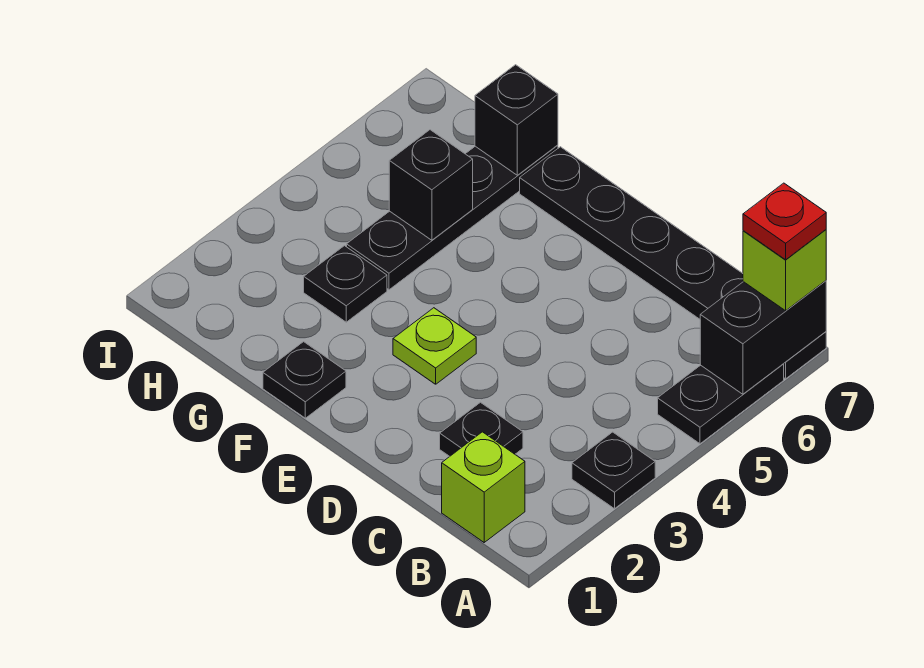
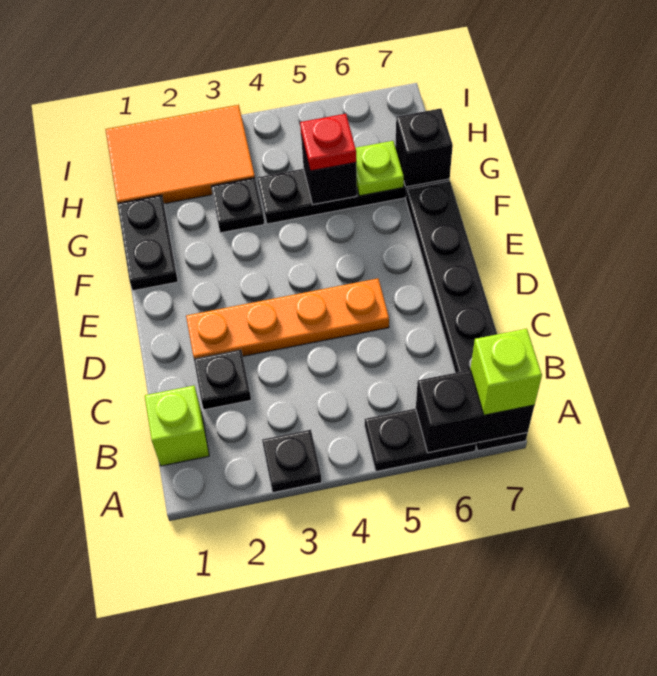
red 1x1 plate [743,183,826,260] -> red 1x1 plate moved to [300,114,356,171]
none -> orange 1x4 plate [186,278,389,359]
lime 1x1 plate [393,308,476,384] -> lime 1x1 plate moved to [356,141,404,196]
black 1x1 plate [263,342,346,418] -> black 1x2 plate [117,195,178,291]
none -> orange 2x3 tile [105,105,255,204]

